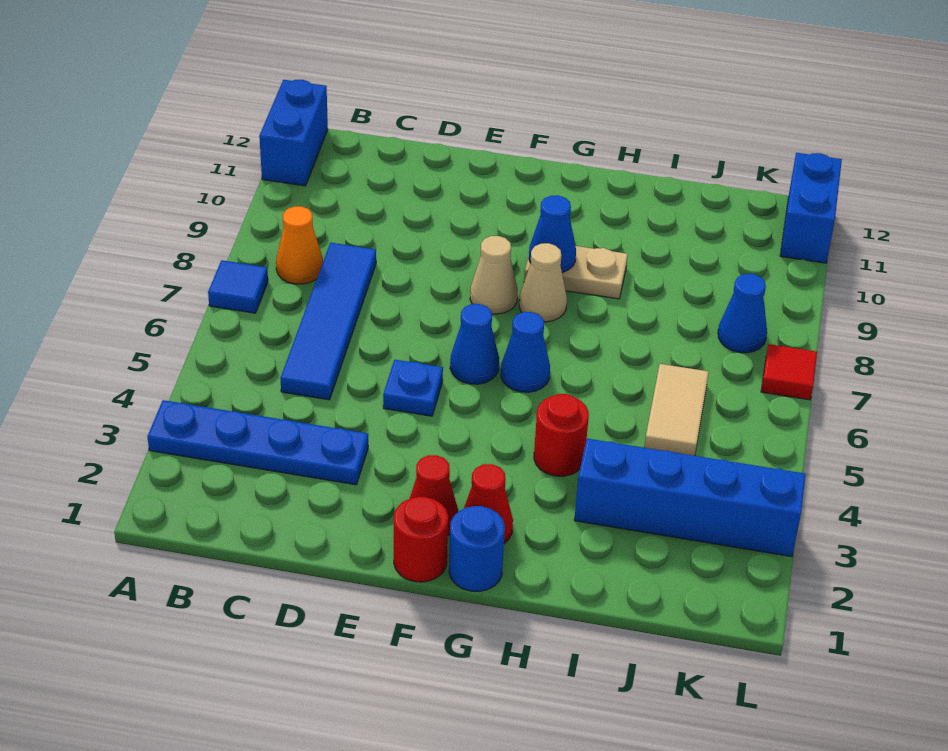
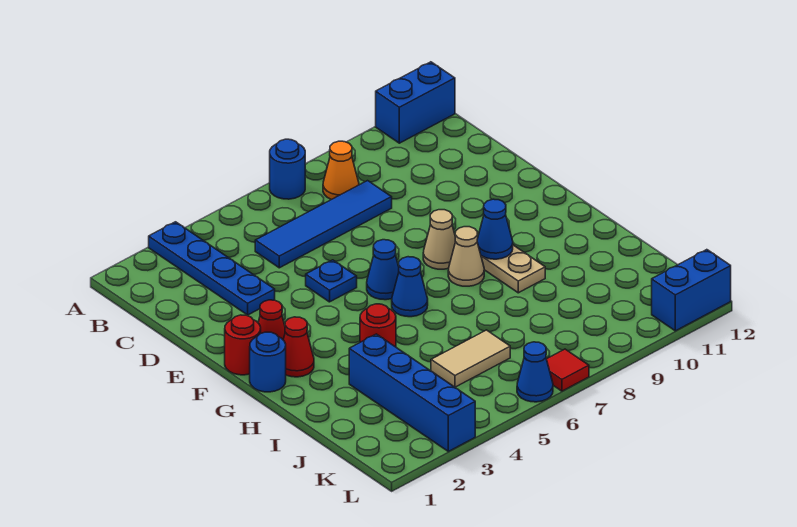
blue 1x1 tile [208,260,268,313] -> blue 1x1 round brick [270,139,305,199]
blue 1x1 cone [718,274,767,353] -> blue 1x1 cone moved to [517,342,553,402]

